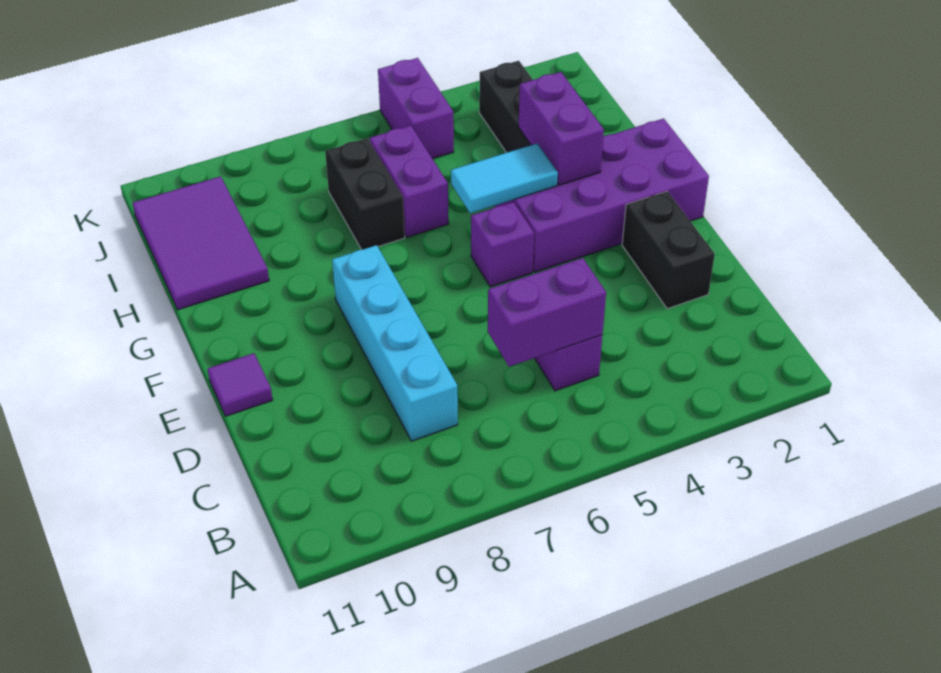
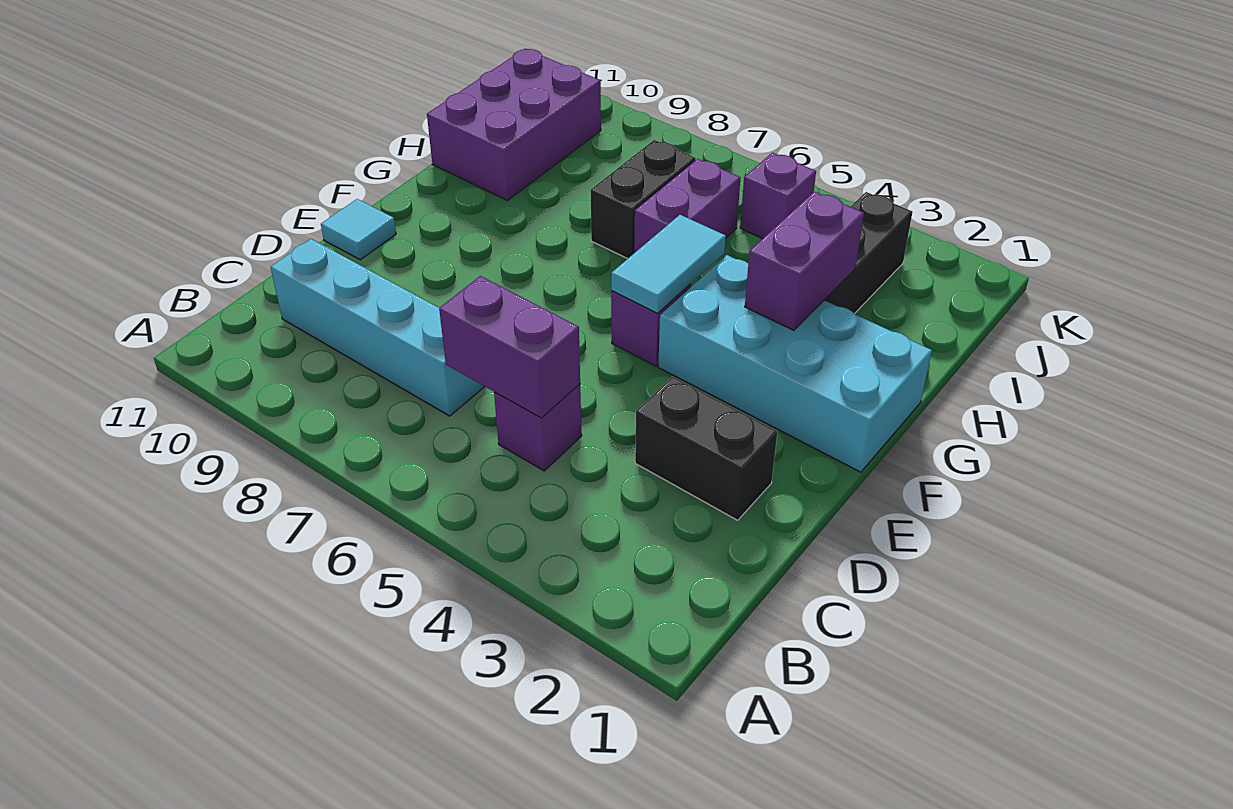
cyan 1x4 brick [332,245,458,441] -> cyan 1x4 brick turned to [271,239,485,416]
black 1x2 brick [622,191,715,309] -> black 1x2 brick turned to [635,377,778,520]
purple 1x1 tile [208,353,273,416] -> cyan 1x1 tile [321,199,396,260]
purple 2x4 brick [495,118,709,272] -> cyan 2x4 brick [658,255,932,472]
cyan 1x2 tile [451,143,558,213] -> cyan 1x2 tile turned to [611,215,726,313]
purple 2x3 tile [133,176,269,310] -> purple 2x3 brick [427,49,601,201]
purple 1x2 brick [378,58,454,159] -> purple 1x1 brick [740,153,816,238]

